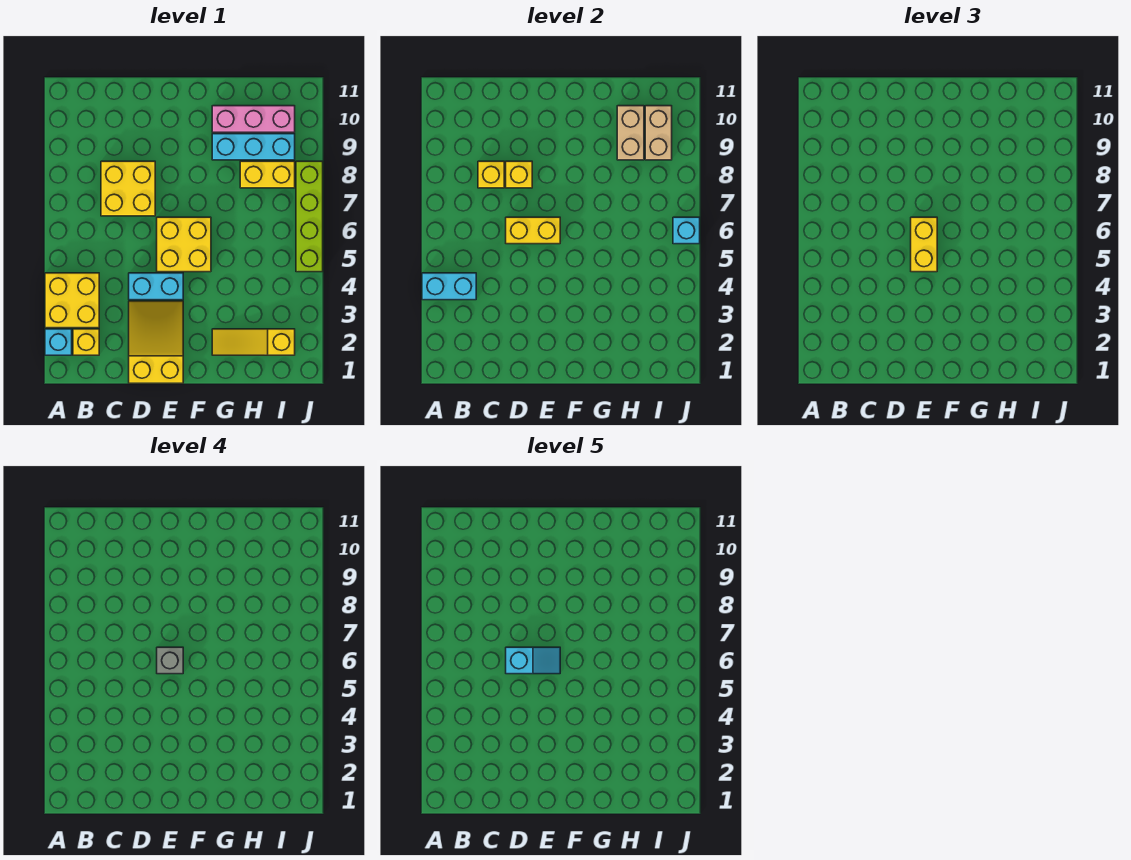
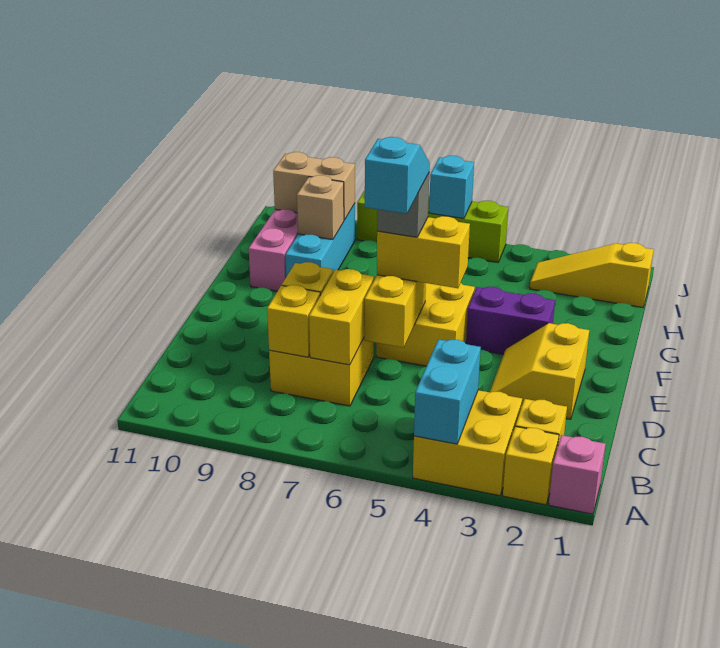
none -> pink 1x1 brick [549,435,606,514]
cyan 1x1 brick [45,329,72,355] -> yellow 1x1 brick [503,426,559,505]
yellow 2x3 slope [129,301,183,383] -> yellow 2x2 slope [490,323,589,419]
cyan 1x2 brick [129,273,183,300] -> none
none -> purple 1x2 brick [466,287,555,355]
yellow 1x3 slope [212,329,295,355] -> yellow 1x3 slope turned to [530,243,654,308]
yellow 1x2 brick [240,161,295,188] -> yellow 1x2 brick moved to [309,269,374,365]
tan 1x2 brick [617,106,644,160] -> tan 1x1 brick [297,175,344,240]

